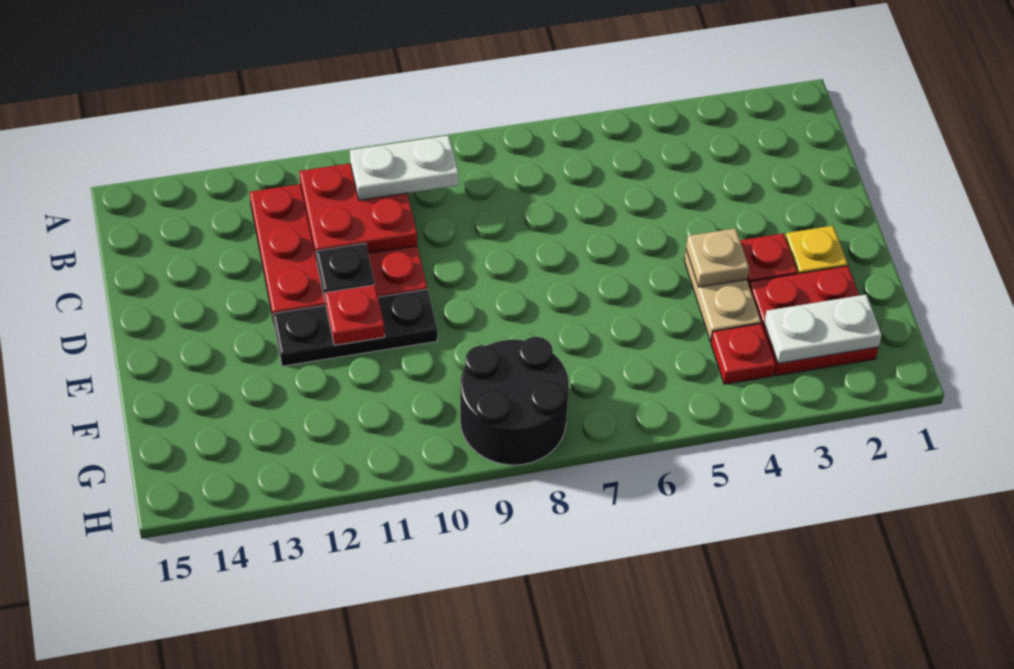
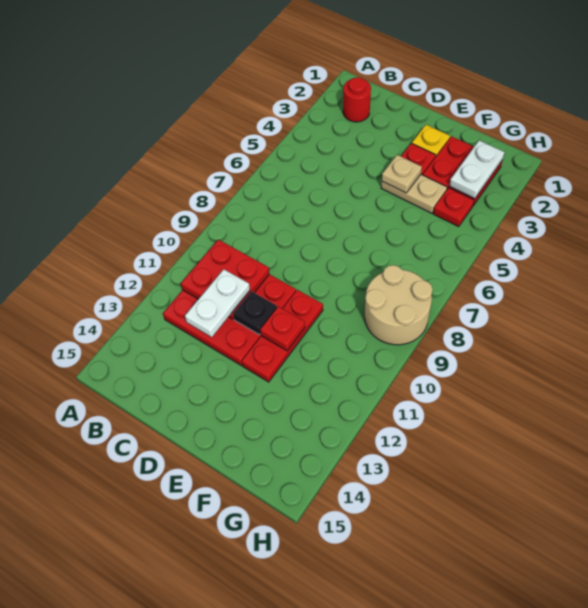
none -> red 1x1 round brick [343,77,371,122]
white 1x2 plate [350,135,458,200] -> white 1x2 plate moved to [185,269,250,337]
black 1x3 plate [273,289,437,366] -> red 1x3 plate [242,290,323,382]
black 2x2 round brick [460,337,569,465] -> tan 2x2 round brick [365,265,433,345]

